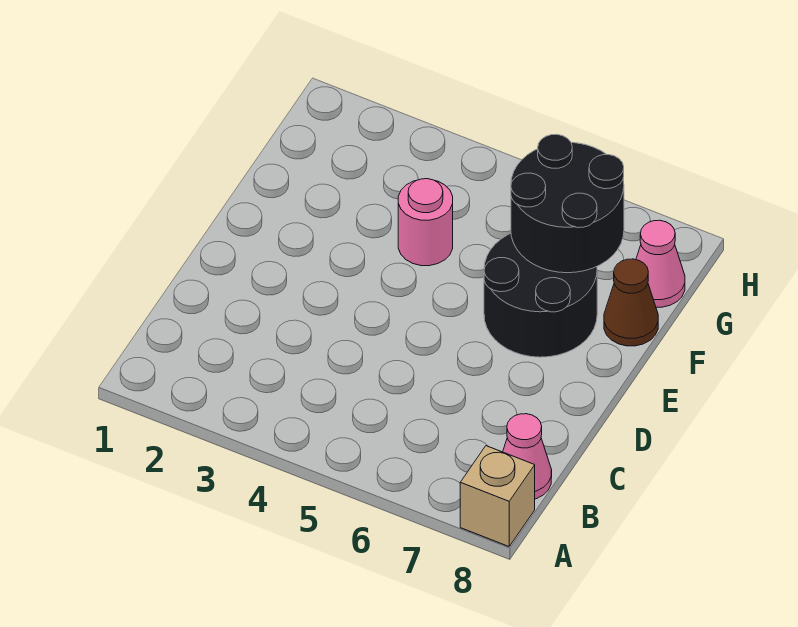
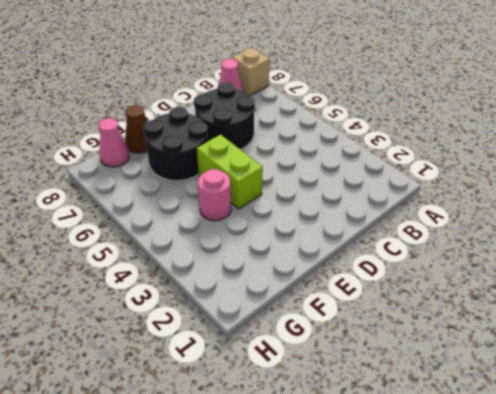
none -> lime 1x2 brick [197,135,263,209]
black 2x2 round brick [511,134,624,273] -> black 2x2 round brick moved to [194,83,255,149]

